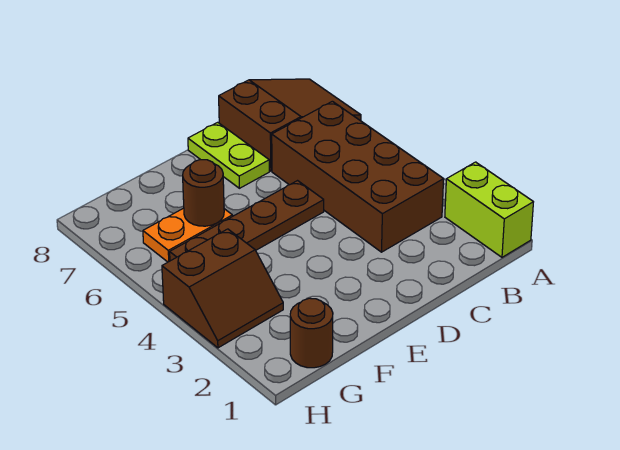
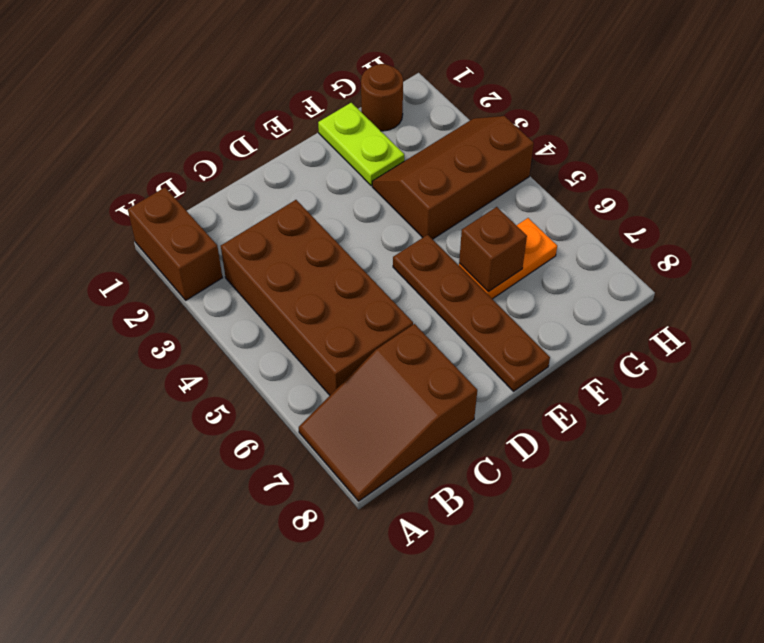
lime 1x2 brick [445,162,533,257] -> brown 1x2 brick [128,188,223,300]
brown 1x4 plate [170,181,324,261] -> brown 1x4 plate turned to [393,235,550,391]
lime 1x2 plate [188,122,269,188] -> lime 1x2 plate moved to [318,103,404,186]
brown 1x1 round brick [183,160,224,226] -> brown 1x1 brick [459,207,527,292]
brown 2x2 slope [162,229,283,348] -> brown 2x3 slope [372,116,534,239]

